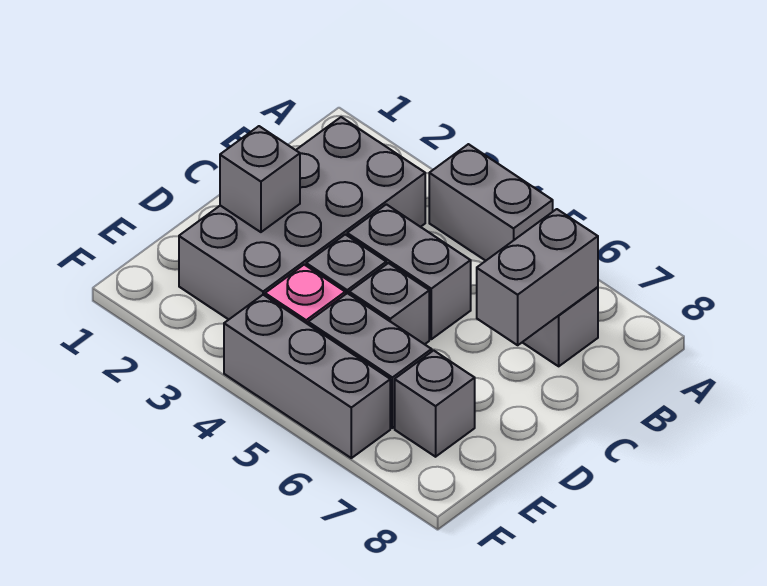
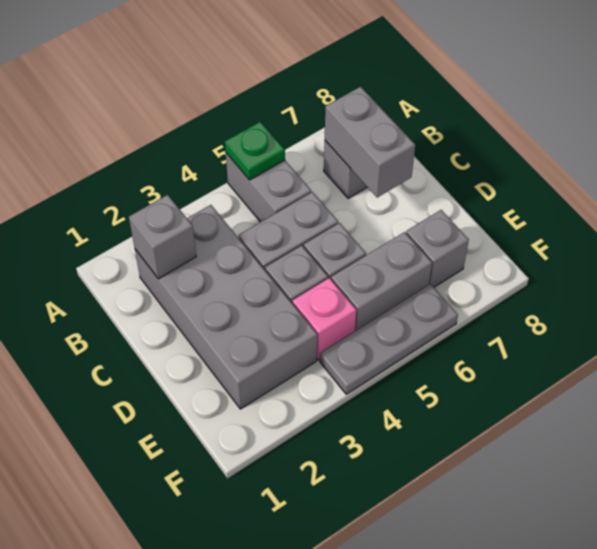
grey 1x2 brick [429,144,553,261] -> grey 1x2 brick turned to [226,153,311,222]
none -> green 1x1 plate [225,122,285,180]
grey 1x1 brick [220,126,300,232] -> grey 1x1 brick moved to [129,195,196,279]
grey 1x3 brick [224,295,390,458] -> grey 1x3 plate [320,284,458,394]

